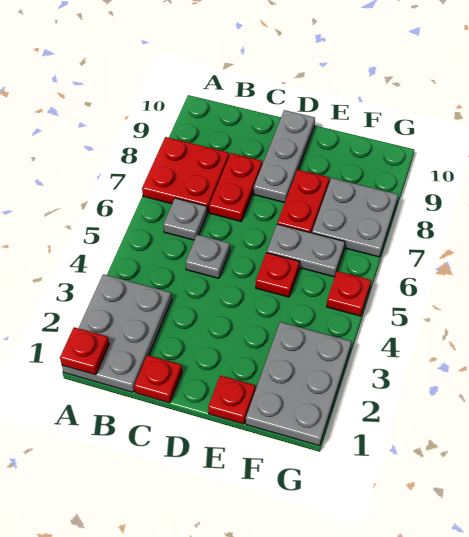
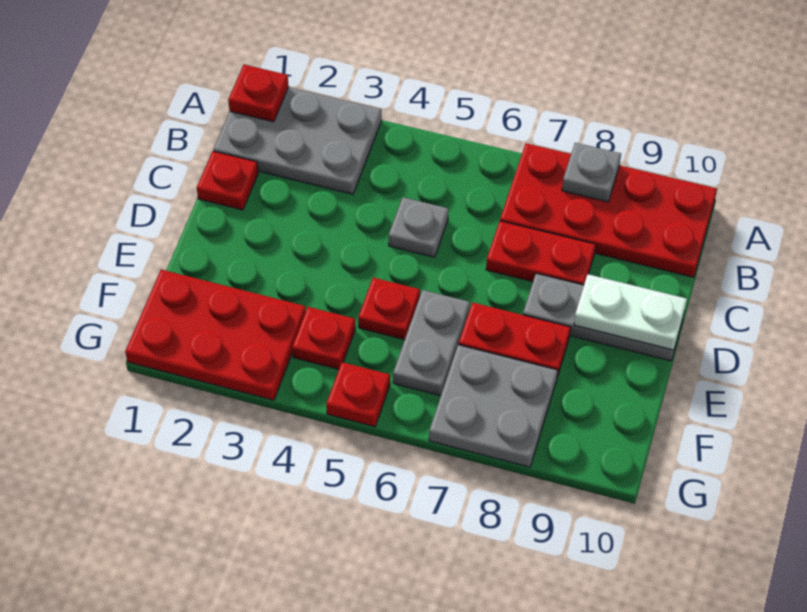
red 2x2 plate [142,137,229,213] -> red 2x4 plate [500,143,717,277]
grey 1x1 plate [163,198,207,240] -> grey 1x1 plate moved to [562,143,621,202]
none -> white 1x2 plate [574,274,687,350]
red 1x1 plate [208,376,255,424] -> red 1x1 plate moved to [292,307,355,369]
grey 2x3 plate [246,322,351,446] -> red 2x3 plate [125,270,306,400]

